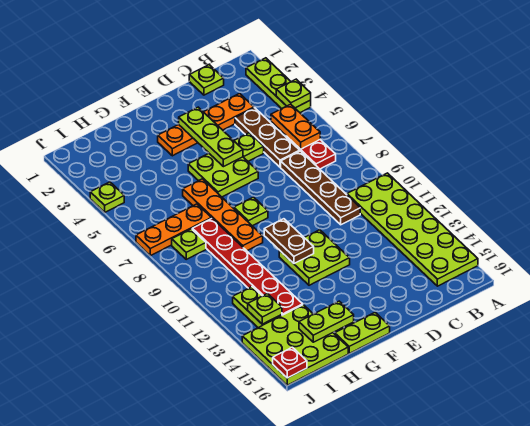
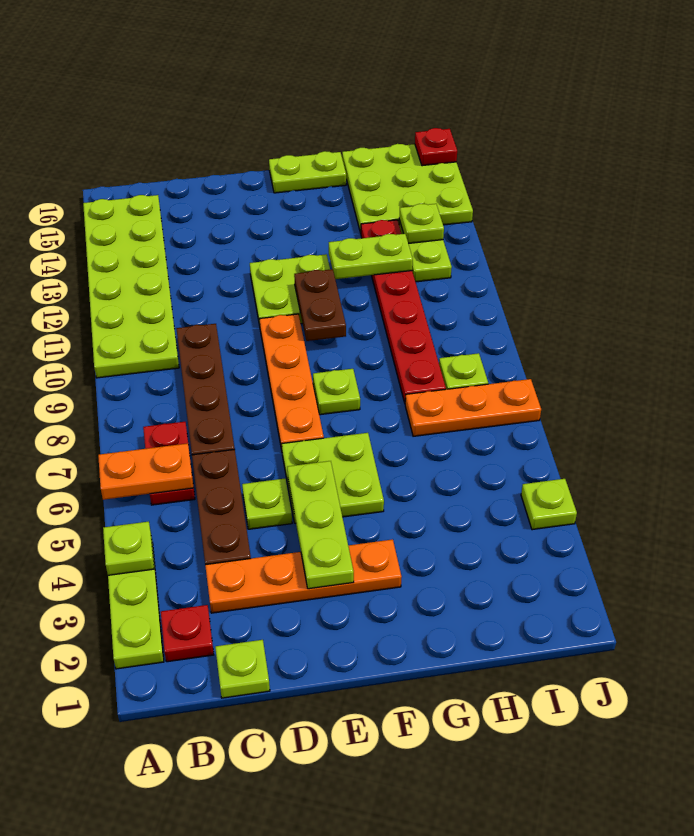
none -> red 1x1 plate [161,605,214,662]
orange 1x2 plate [271,104,320,149] -> orange 1x2 plate turned to [98,443,194,500]
orange 1x4 plate [183,179,263,251] -> orange 1x4 plate moved to [259,314,324,450]
lime 1x2 plate [299,301,354,342] -> lime 1x2 plate moved to [329,234,413,279]

